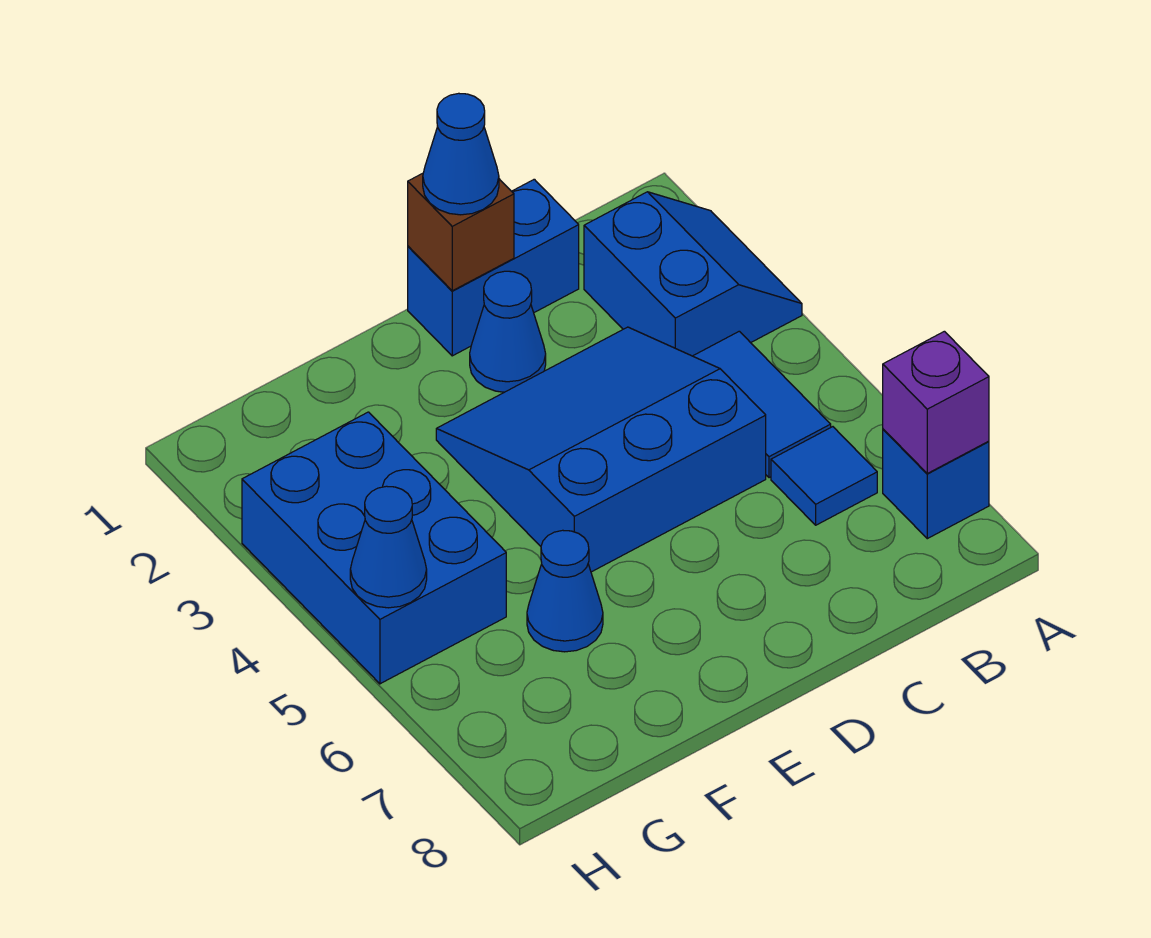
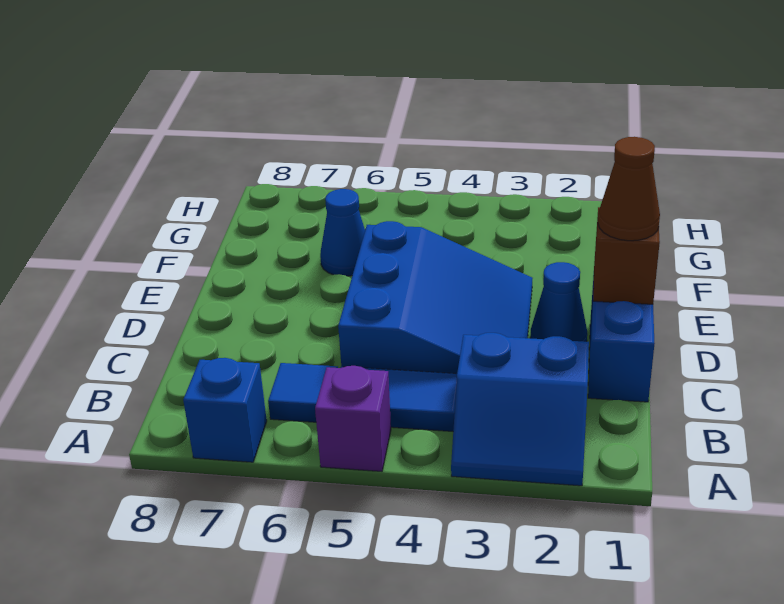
purple 1x1 brick [883,331,989,473] -> purple 1x1 brick moved to [315,366,391,471]
blue 1x1 cone [423,93,499,215] -> brown 1x1 cone [598,137,660,241]
blue 2x3 brick [242,412,506,684] -> none
blue 1x1 cone [350,486,427,608] -> none

